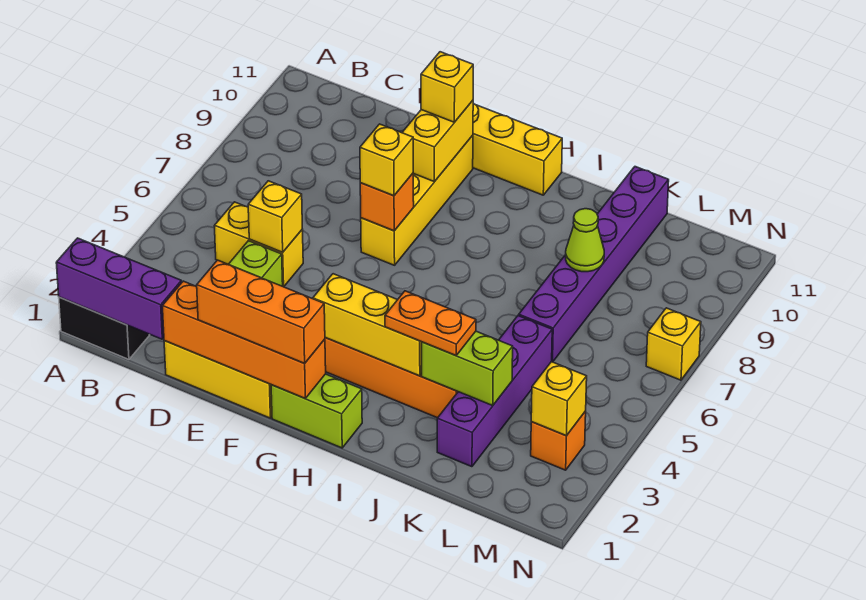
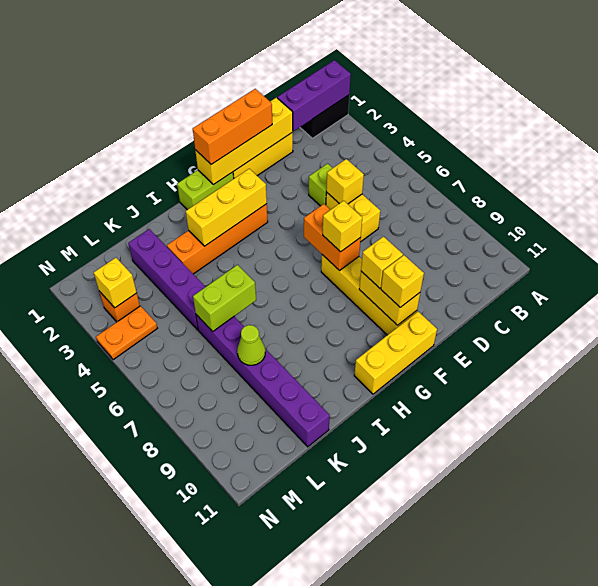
yellow 1x2 brick [214,202,303,287] -> yellow 1x2 brick turned to [326,192,380,242]
orange 1x4 brick [163,281,326,398] -> yellow 1x4 brick [195,98,293,184]
orange 1x1 brick [360,174,414,231] -> orange 1x2 brick [304,204,361,271]
orange 1x2 plate [385,291,476,356] -> orange 1x2 plate moved to [96,306,157,360]
lime 1x2 brick [422,331,513,405] -> lime 1x2 brick moved to [193,265,256,332]
yellow 1x1 brick [646,308,701,380] -> yellow 1x1 brick moved to [361,236,403,288]

